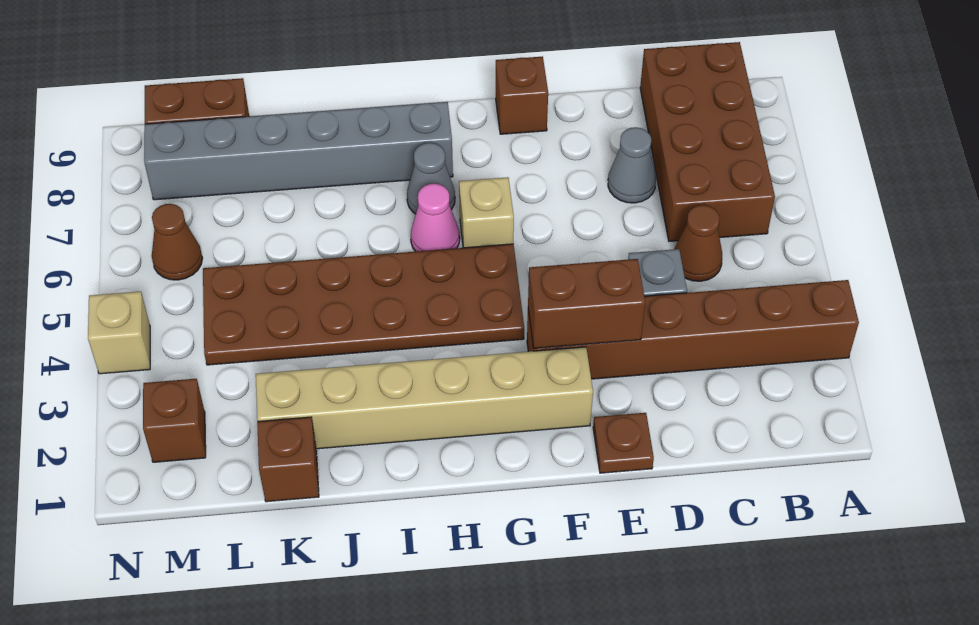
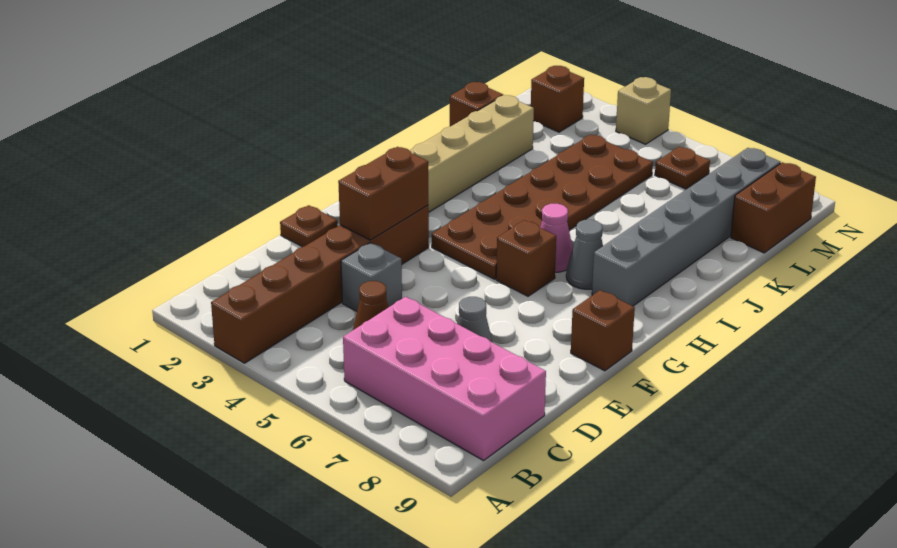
brown 2x4 brick [640,42,775,241] -> pink 2x4 brick [343,297,546,461]
tan 1x1 brick [459,177,514,248] -> brown 1x1 brick [496,220,556,296]
brown 1x1 cone [152,204,202,280] -> brown 1x1 plate [655,147,710,189]

